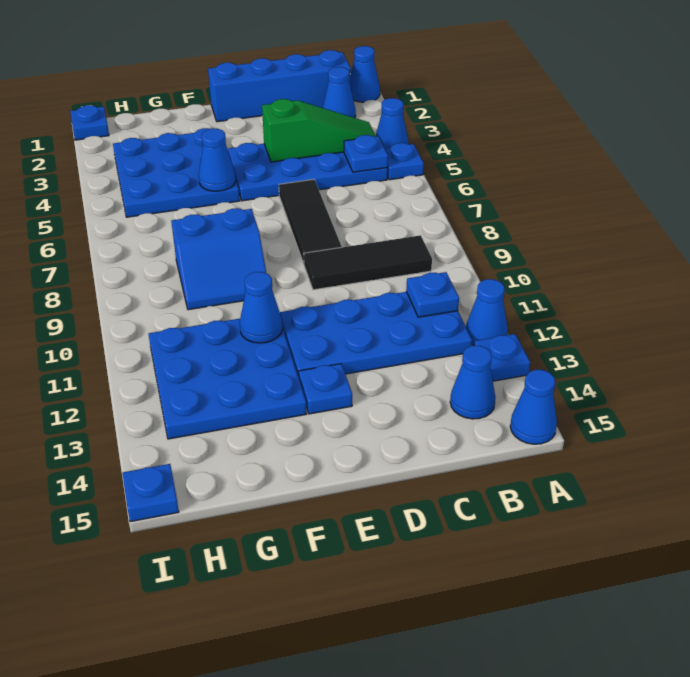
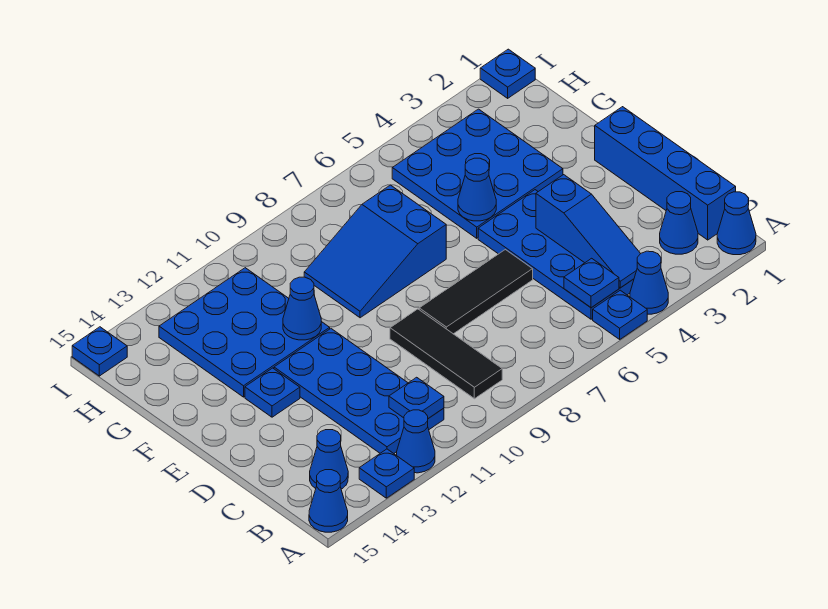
green 1x3 slope [262,99,376,162] -> blue 1x3 slope [536,175,641,288]
blue 2x2 slope [171,209,266,310] -> blue 2x3 slope [304,185,446,318]

